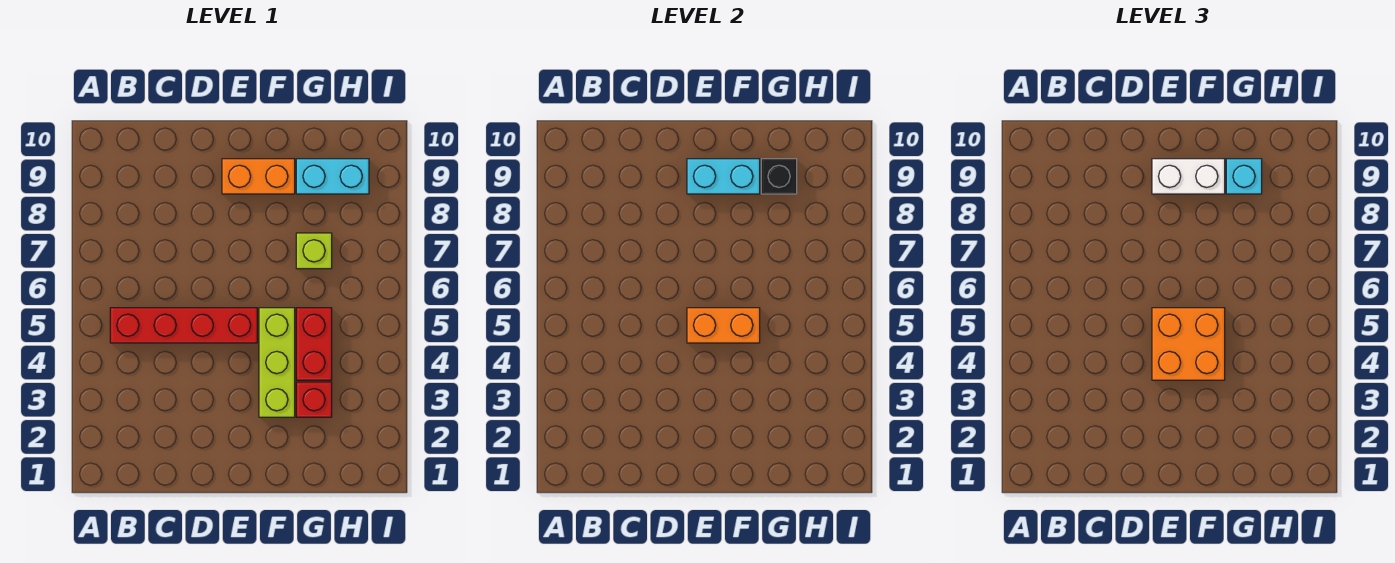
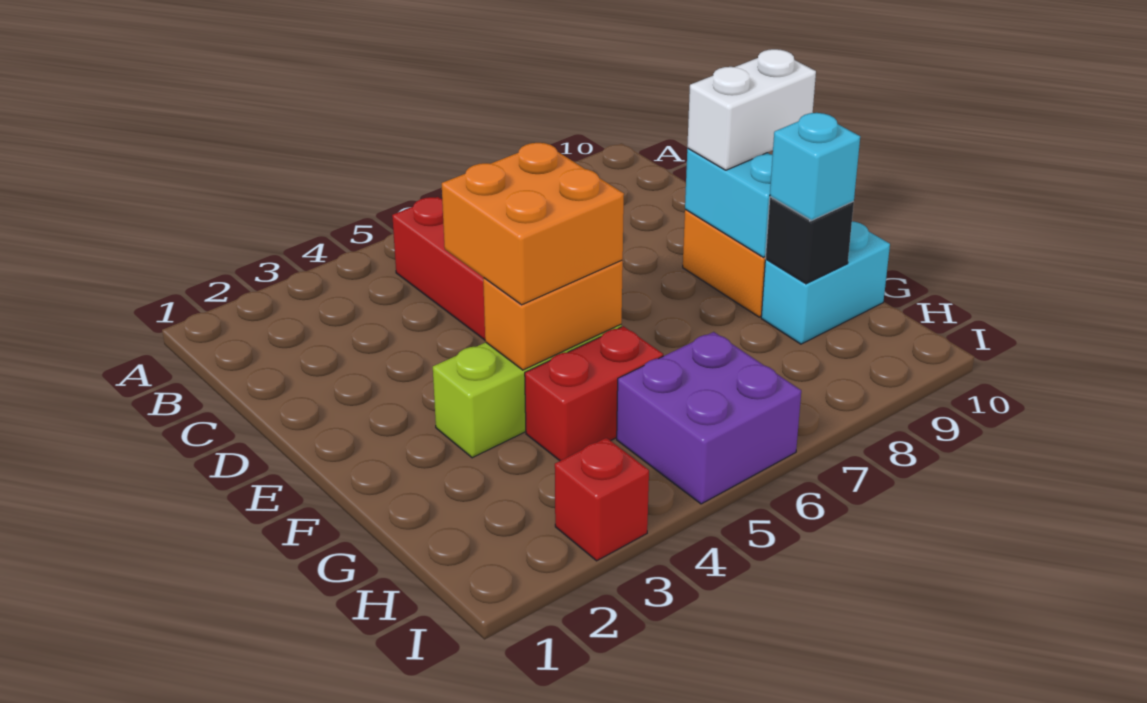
orange 1x2 brick [687,308,760,343] -> orange 1x2 brick turned to [483,260,623,370]
white 1x2 brick [1152,159,1225,194] -> white 1x2 brick turned to [687,49,816,170]
red 1x1 brick [296,382,332,417] -> red 1x1 brick moved to [555,438,649,561]
lime 1x1 brick [296,233,332,269] -> none
cyan 1x2 brick [296,159,369,194] -> cyan 1x2 brick turned to [761,221,890,344]
none -> purple 2x2 brick [617,332,801,504]

